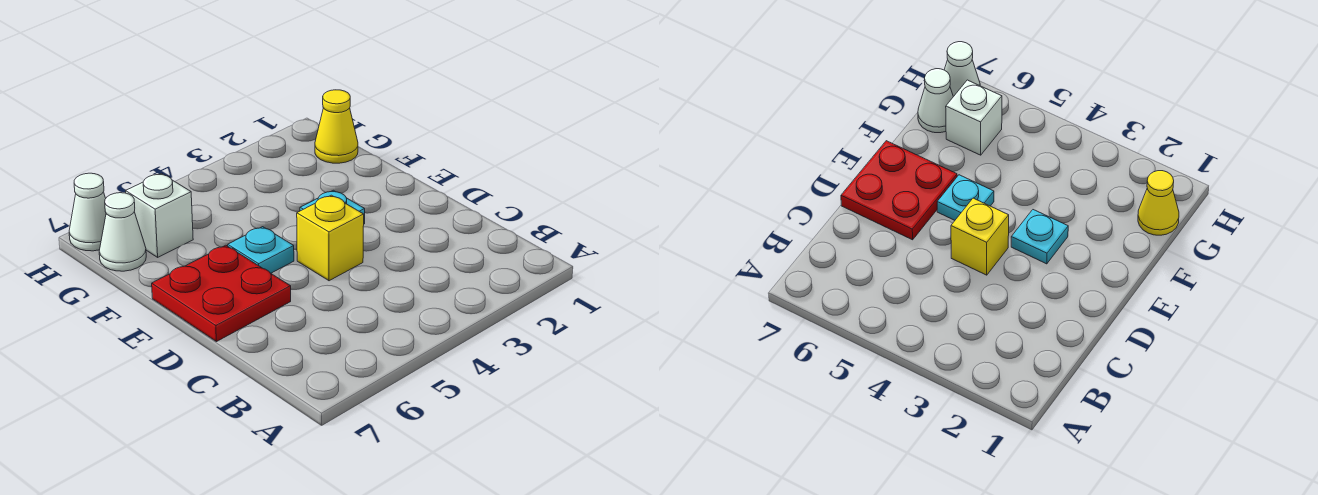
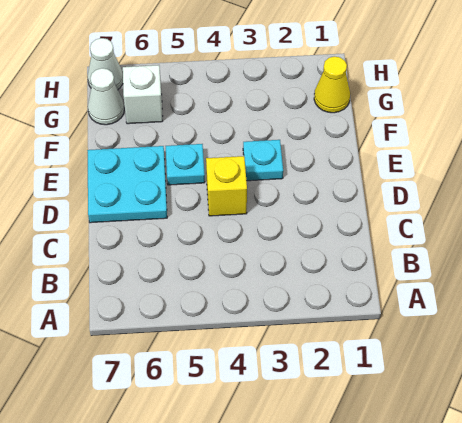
red 2x2 plate [152,245,291,342] -> cyan 2x2 plate [87,146,167,223]

